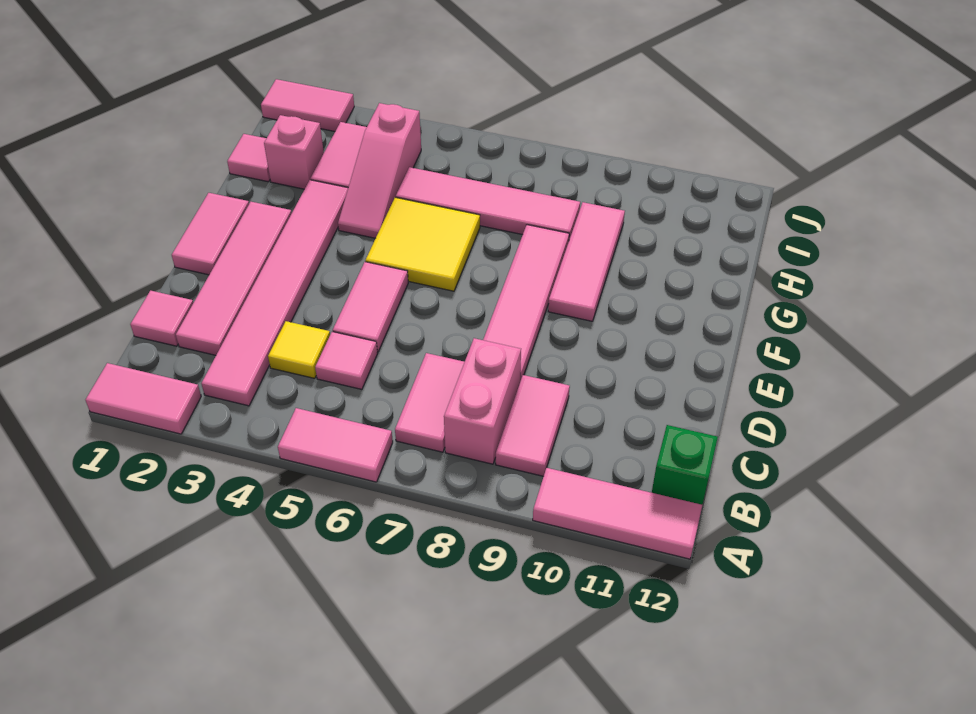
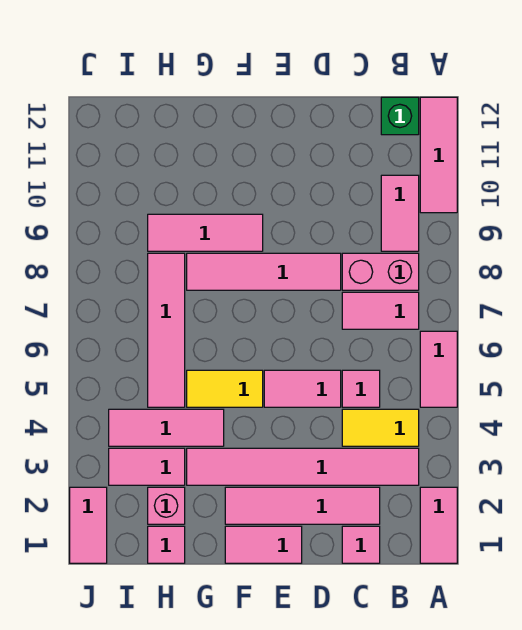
pink 1x2 tile [496,375,570,476] -> pink 1x2 tile turned to [381,175,419,251]
yellow 1x1 tile [268,321,330,378] -> yellow 1x2 tile [342,409,419,446]
yellow 2x2 tile [365,197,480,291] -> yellow 1x2 tile [187,370,263,407]
pink 1x3 slope [338,103,421,238] -> pink 1x3 tile [109,409,224,446]

